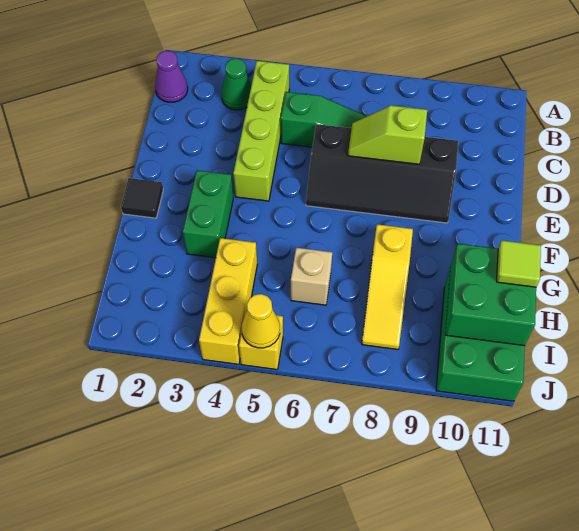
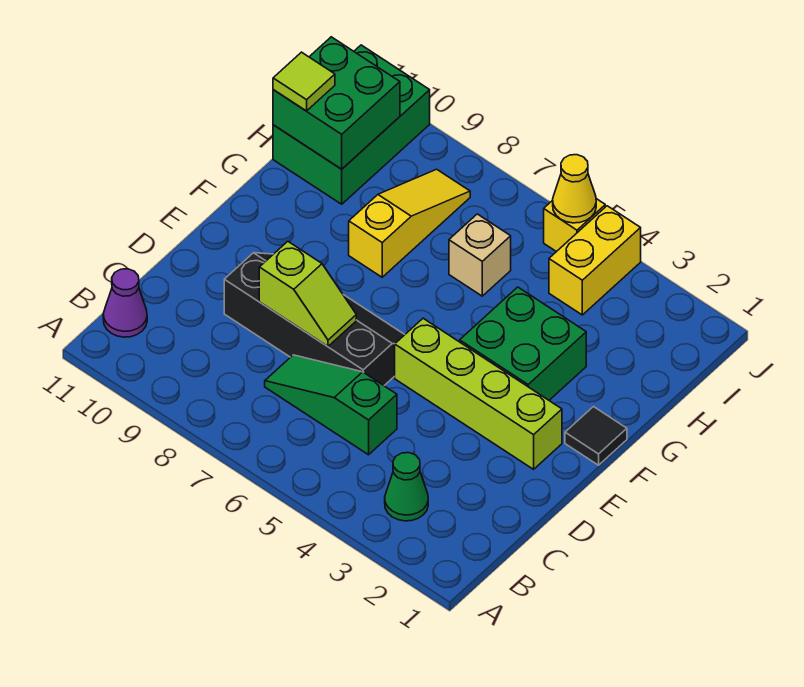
purple 1x1 cone [155,51,188,102] -> purple 1x1 cone moved to [103,269,147,337]
lime 1x4 brick [233,61,289,201] -> lime 1x4 brick turned to [395,318,562,469]
green 1x2 brick [183,170,233,258] -> green 2x2 brick [460,287,586,400]
yellow 1x3 brick [199,238,257,364] -> yellow 1x2 brick [549,206,641,315]

